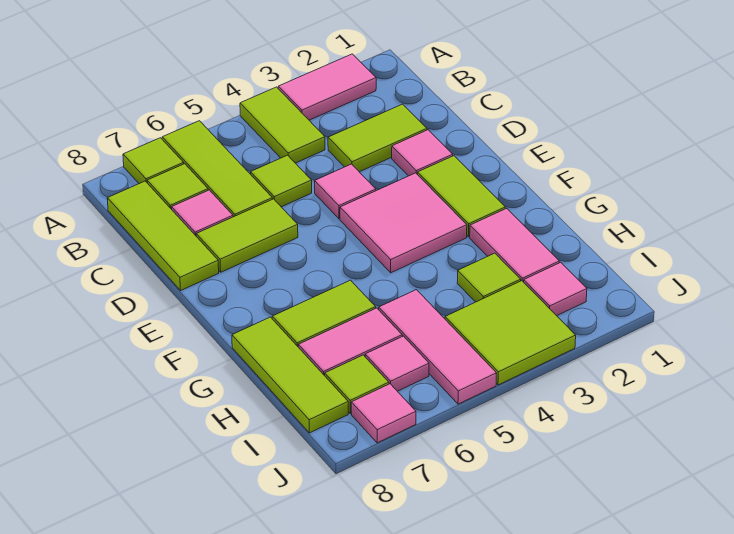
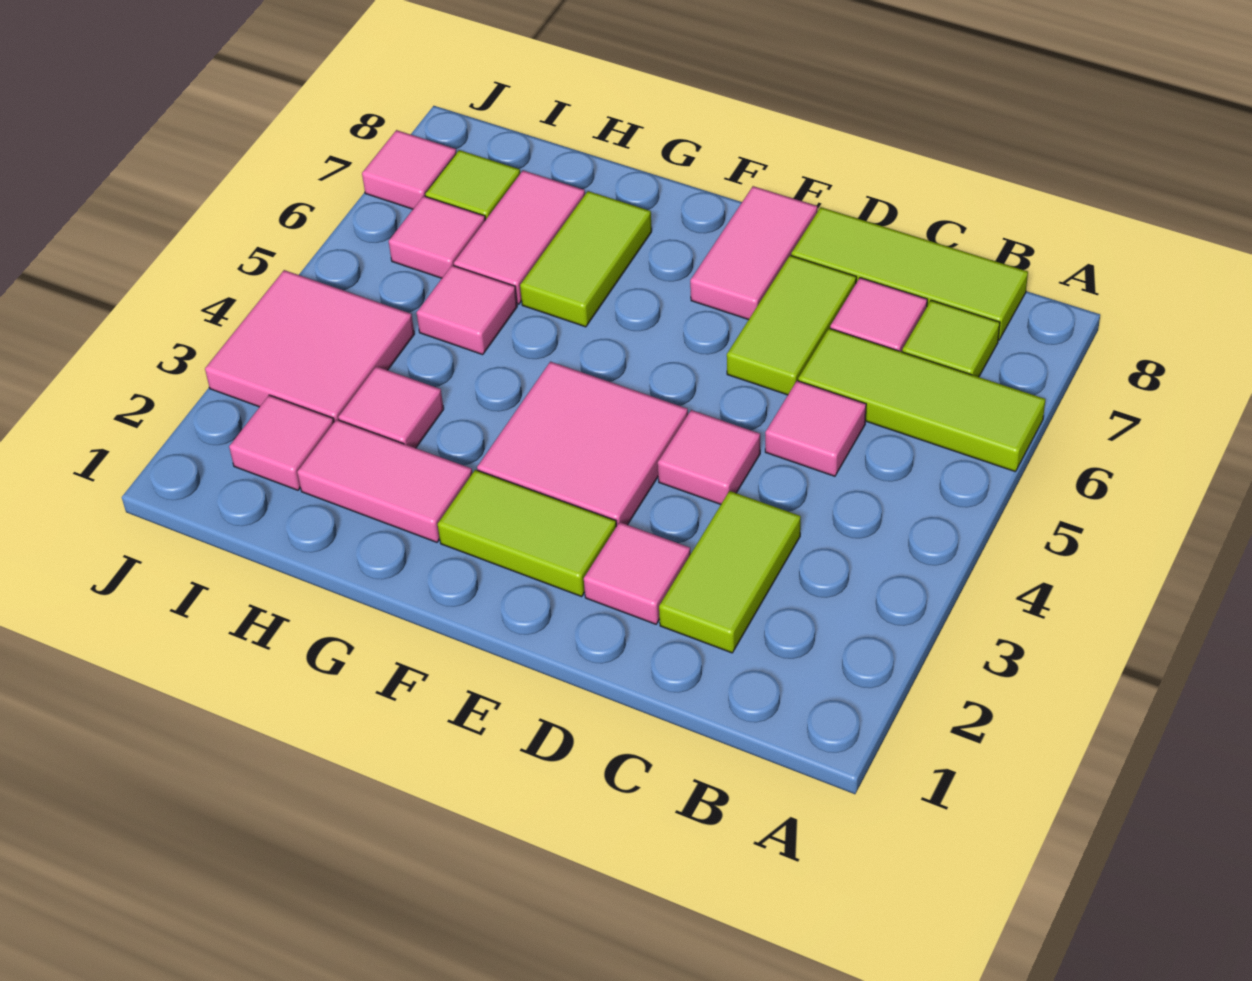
pink 1x2 tile [278,54,376,120] -> pink 1x2 tile moved to [690,186,817,320]
lime 1x2 tile [240,87,325,163] -> none
lime 1x1 tile [123,138,184,184] -> none
lime 1x1 tile [251,155,312,207] -> pink 1x1 tile [765,381,866,476]
lime 1x3 tile [232,317,348,433] -> none
lime 1x1 tile [457,253,521,302] -> pink 1x1 tile [338,366,444,448]
pink 1x3 tile [379,290,497,404] -> pink 1x1 tile [417,265,517,355]
lime 2x2 tile [445,281,576,385] -> pink 2x2 tile [205,270,414,422]

